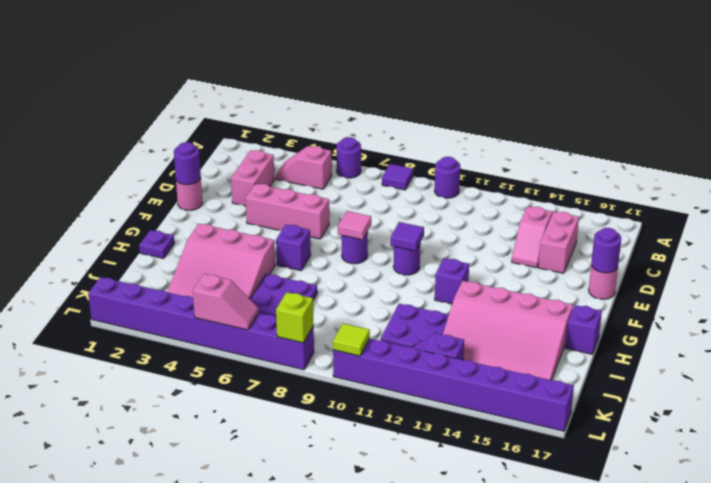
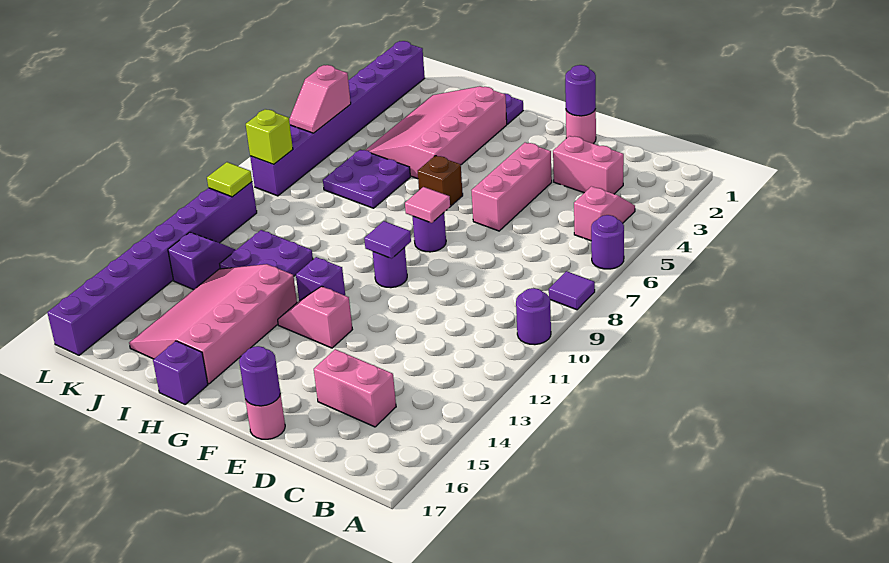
pink 1x2 slope [512,206,552,268] -> pink 1x2 slope moved to [278,286,352,348]
purple 1x1 brick [276,225,311,271] -> brown 1x1 brick [418,156,463,207]
pink 3x3 slope [167,224,275,299] -> pink 3x4 slope [366,86,507,179]

